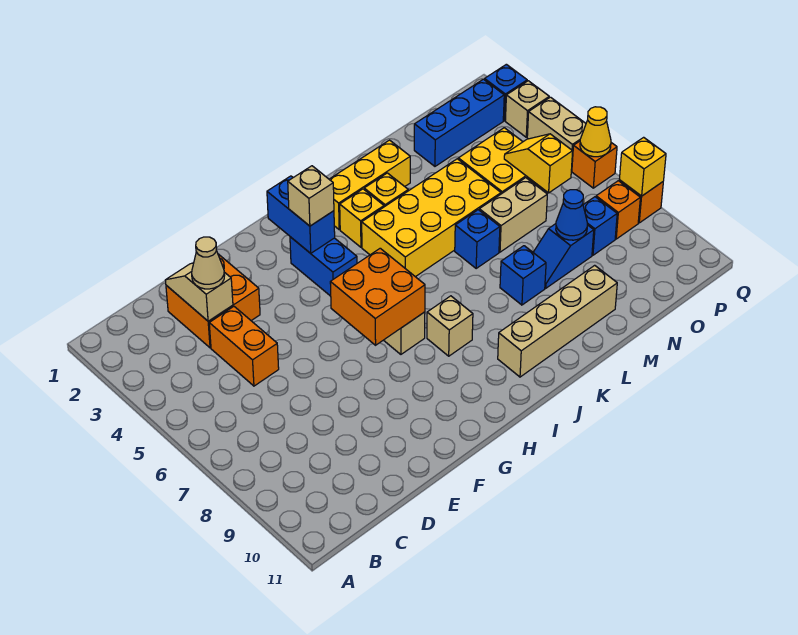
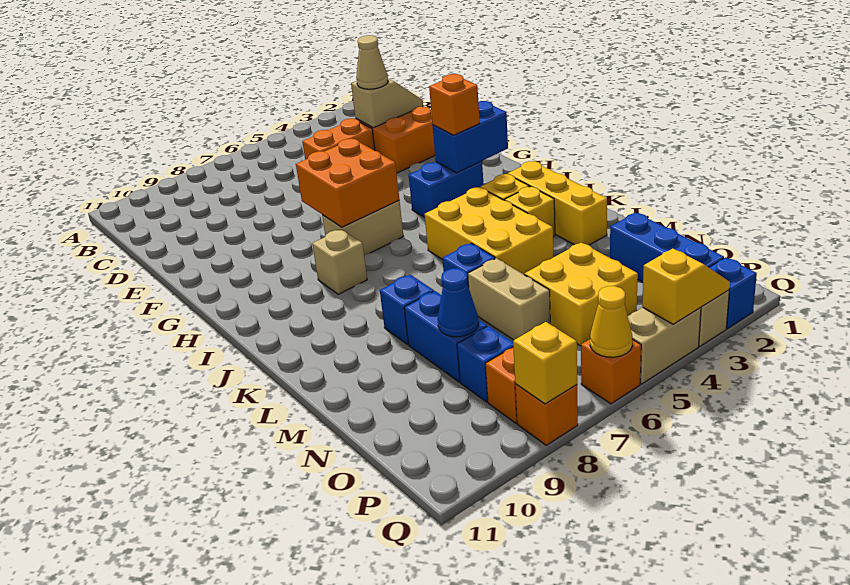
tan 1x1 brick [288,166,334,226] -> orange 1x1 brick [429,74,480,135]
yellow 2x4 brick [362,159,501,277] -> yellow 2x3 brick [425,187,553,274]
tan 1x4 brick [498,265,617,377] -> none
blue 1x2 slope [533,224,594,288] -> blue 1x2 brick [404,291,487,382]
yellow 1x2 slope [504,134,573,193] -> yellow 1x2 slope moved to [642,249,730,324]

